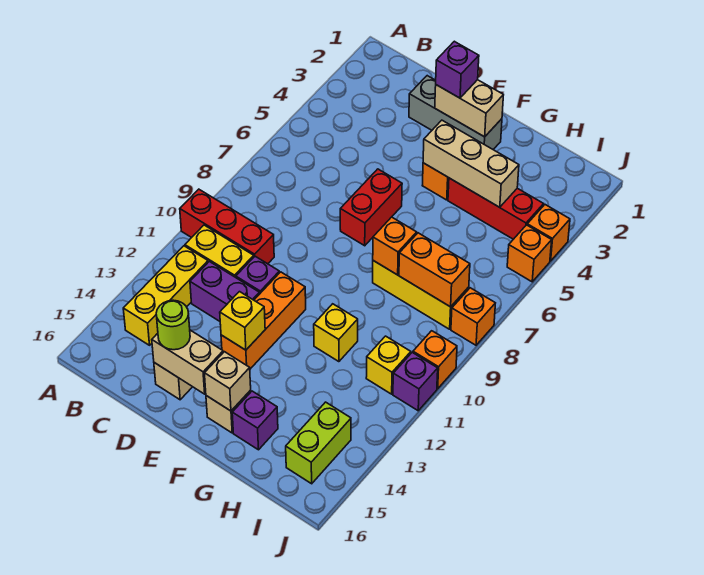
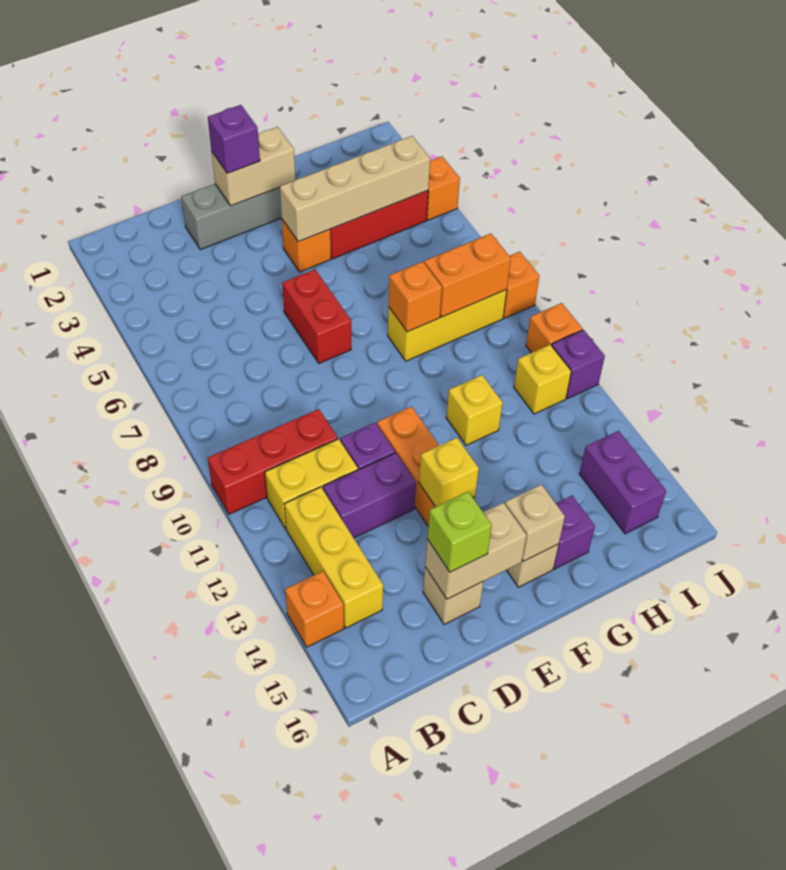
lime 1x1 round brick [156,300,190,350] -> lime 1x1 brick [427,492,492,572]
tan 1x3 brick [423,120,519,207] -> tan 1x4 brick [280,136,430,242]
lime 1x2 brick [286,402,351,484] -> purple 1x2 brick [579,431,666,534]
orange 1x1 brick [507,225,552,282] -> orange 1x1 brick moved to [285,571,344,647]

